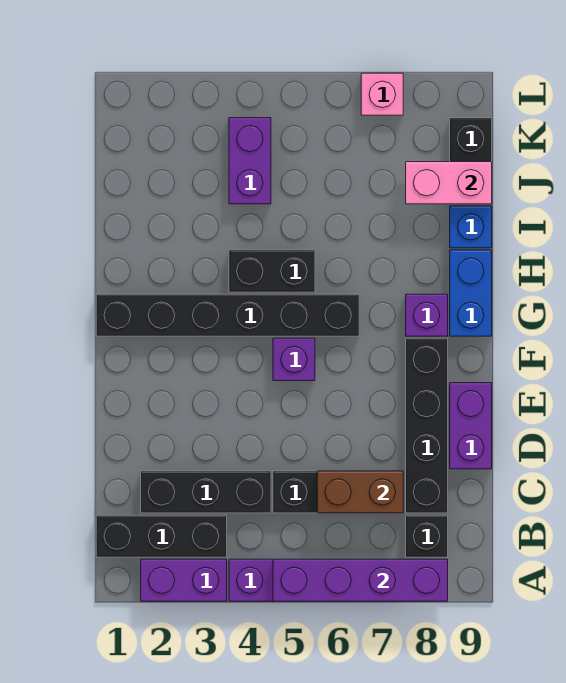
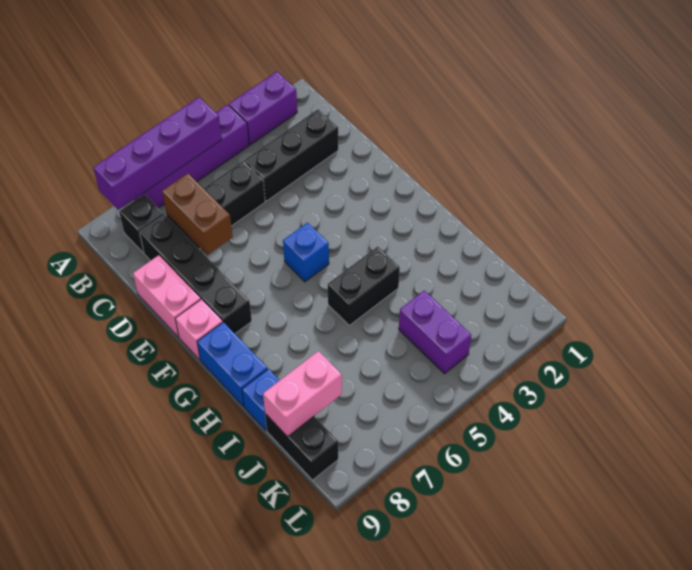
black 1x3 brick [96,515,227,557] -> none
brown 1x2 brick [317,471,403,513] -> brown 1x2 brick turned to [162,173,233,255]
purple 1x2 brick [450,383,492,469] -> pink 1x2 brick [133,255,201,337]
purple 1x1 brick [273,338,315,381] -> blue 1x1 brick [283,223,329,282]
black 1x6 brick [96,294,359,336] -> none
purple 1x1 brick [406,294,448,336] -> none
pink 1x1 brick [361,73,403,115] -> pink 1x1 brick moved to [175,299,223,360]

